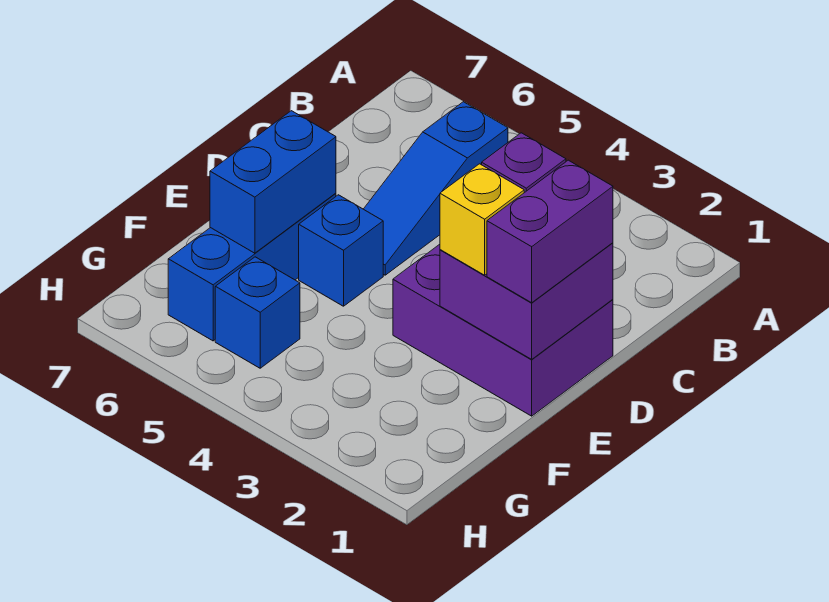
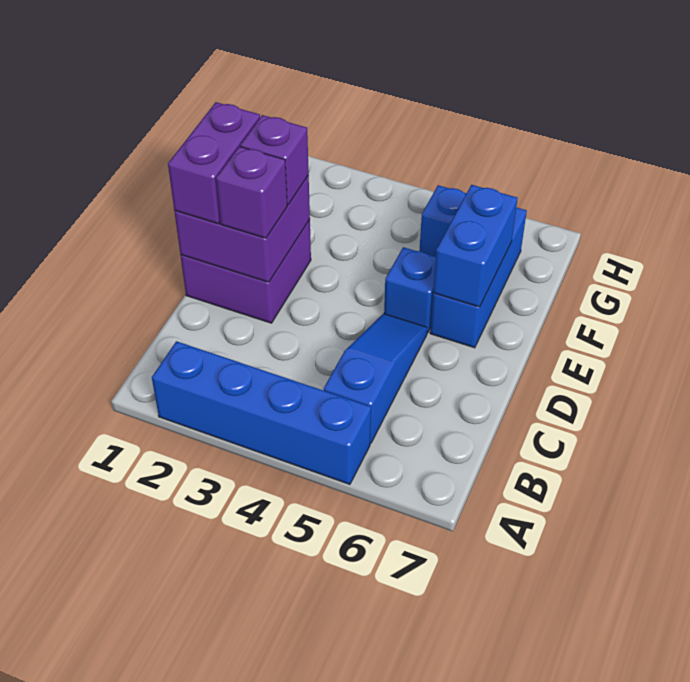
none -> blue 1x4 brick [152,341,371,484]
purple 2x3 brick [393,244,613,416] -> purple 2x2 brick [180,220,311,323]
yellow 1x1 brick [440,164,524,275] -> purple 1x1 brick [240,115,309,205]

